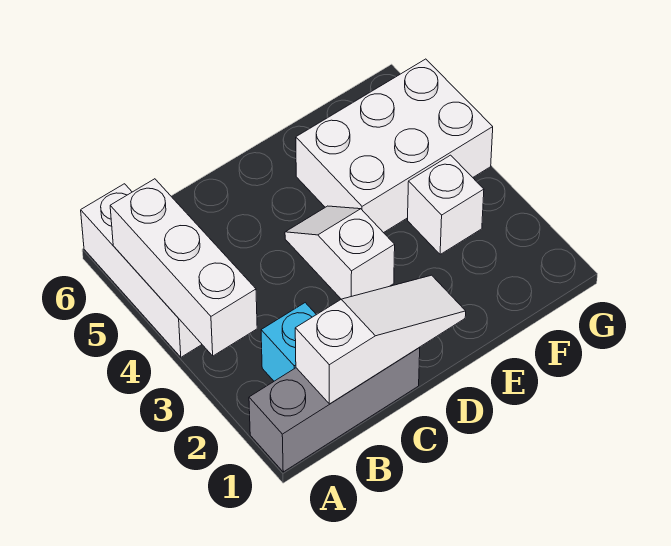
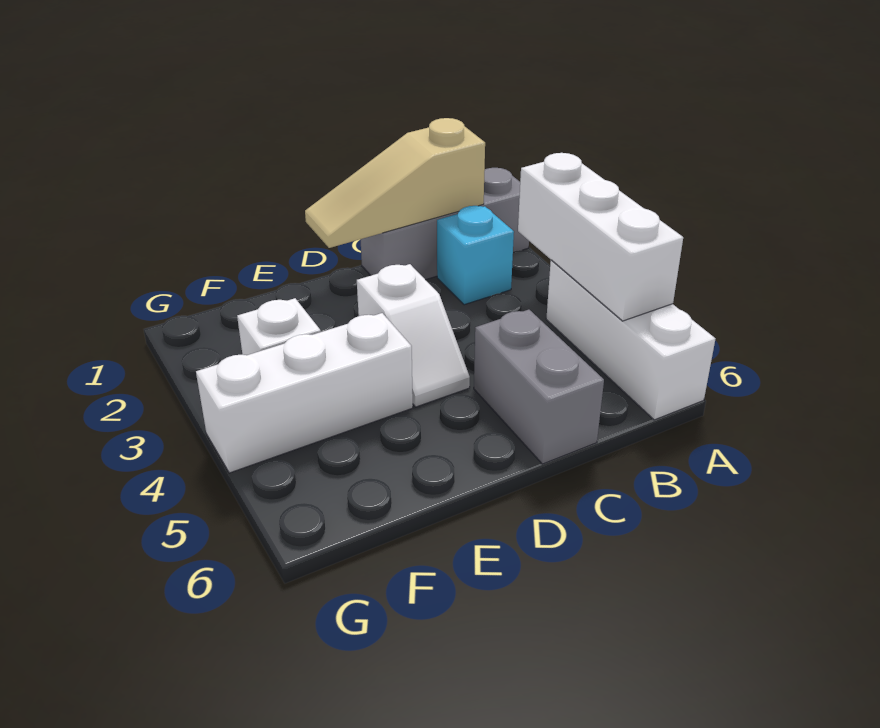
white 1x3 slope [295,275,466,404] -> tan 1x3 slope [305,118,485,248]
none -> grey 1x2 brick [474,310,604,464]
white 2x3 brick [296,59,493,233] -> white 1x3 brick [196,313,413,473]

